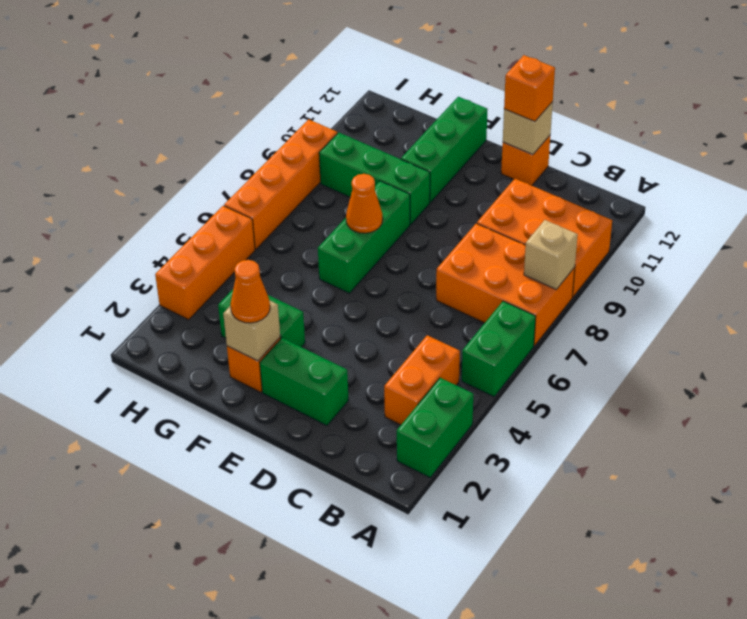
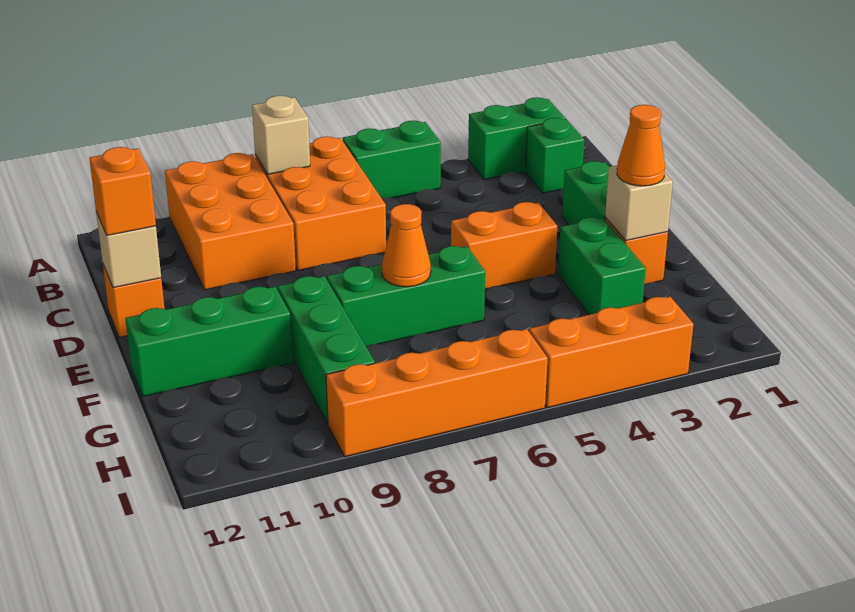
none -> green 1x1 brick [526,118,584,193]
orange 1x2 brick [384,335,460,425] -> orange 1x2 brick moved to [451,202,557,289]

